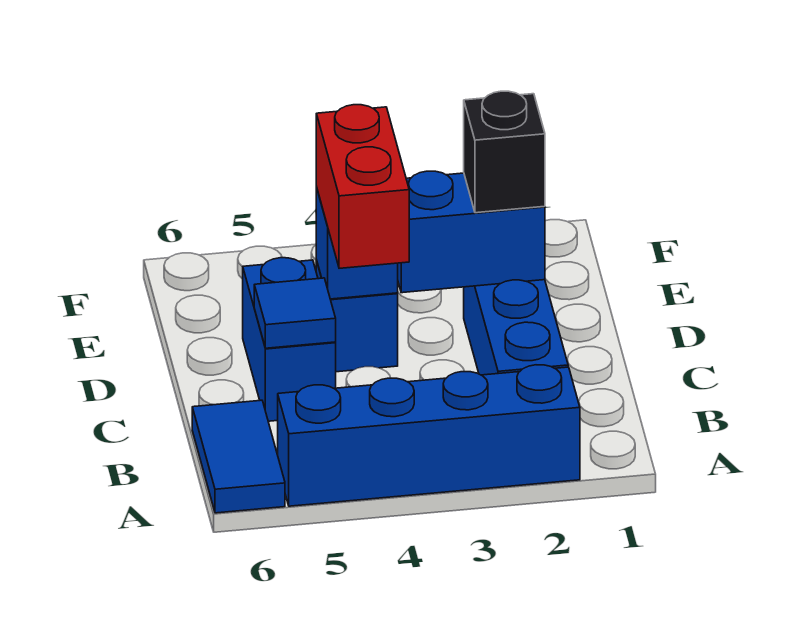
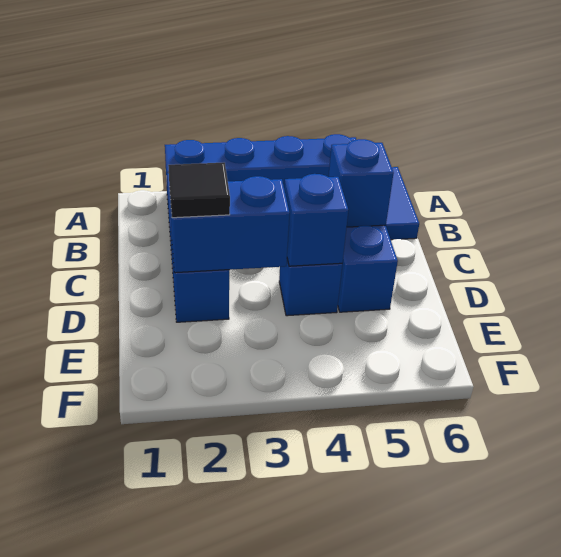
red 1x2 brick [316,105,409,268] -> none
blue 1x1 tile [254,278,336,348] -> blue 1x1 brick [329,139,394,227]
black 1x1 brick [464,91,545,213] -> black 1x1 tile [168,163,230,218]

